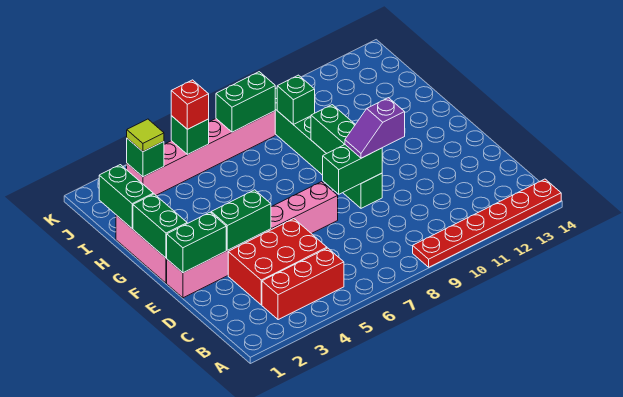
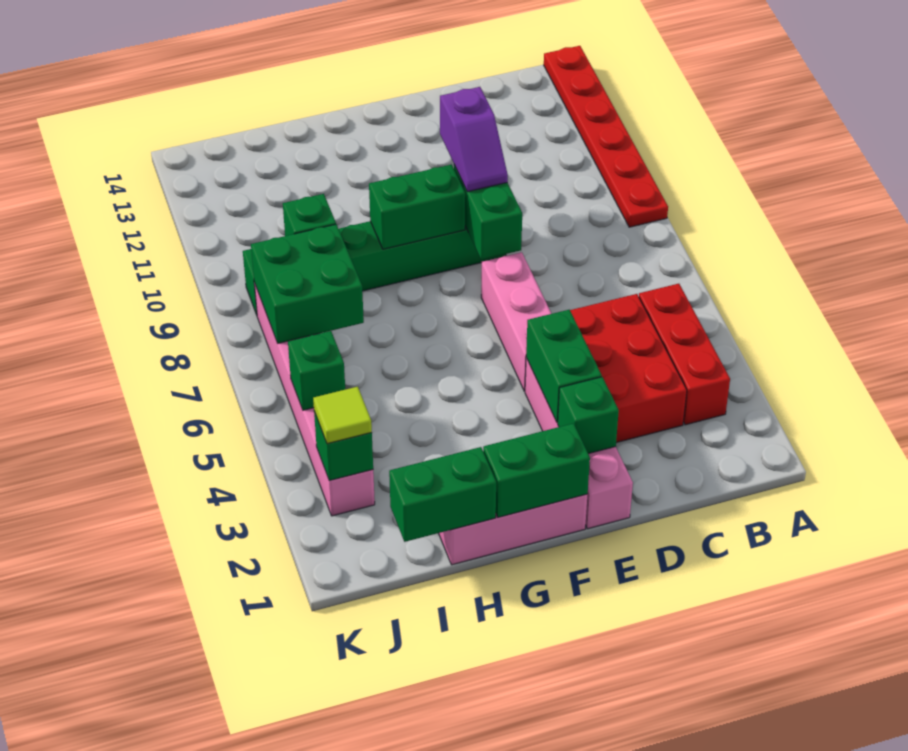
green 1x2 brick [167,212,226,273] -> green 1x1 brick [558,377,619,454]
red 1x1 brick [171,80,209,129] -> none
green 1x2 brick [216,72,275,132] -> green 2x2 brick [251,224,364,343]

